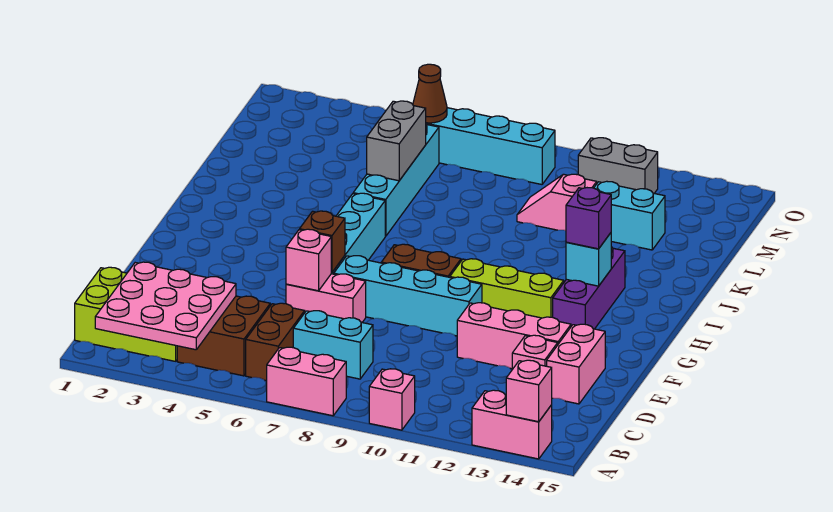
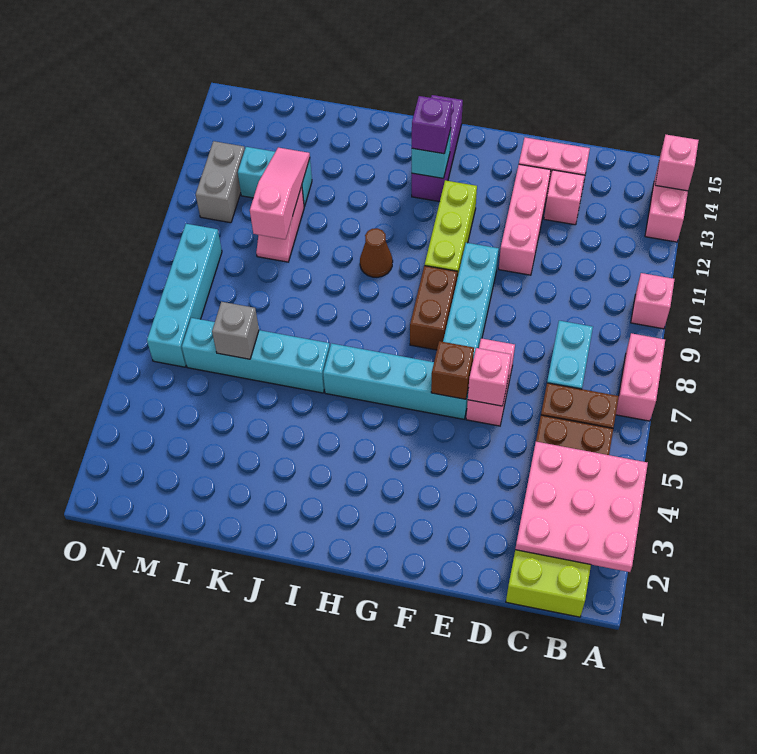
purple 1x3 brick [553,247,625,329] -> purple 1x3 brick turned to [412,95,463,202]
grey 1x2 brick [367,101,426,181] -> grey 1x1 brick [212,302,259,359]
none -> pink 1x3 slope [250,148,310,239]
cyan 1x2 brick [594,181,665,250] -> cyan 1x2 brick turned to [238,147,312,206]
brown 1x1 cone [413,64,447,123] -> brown 1x1 cone moved to [360,228,393,277]

